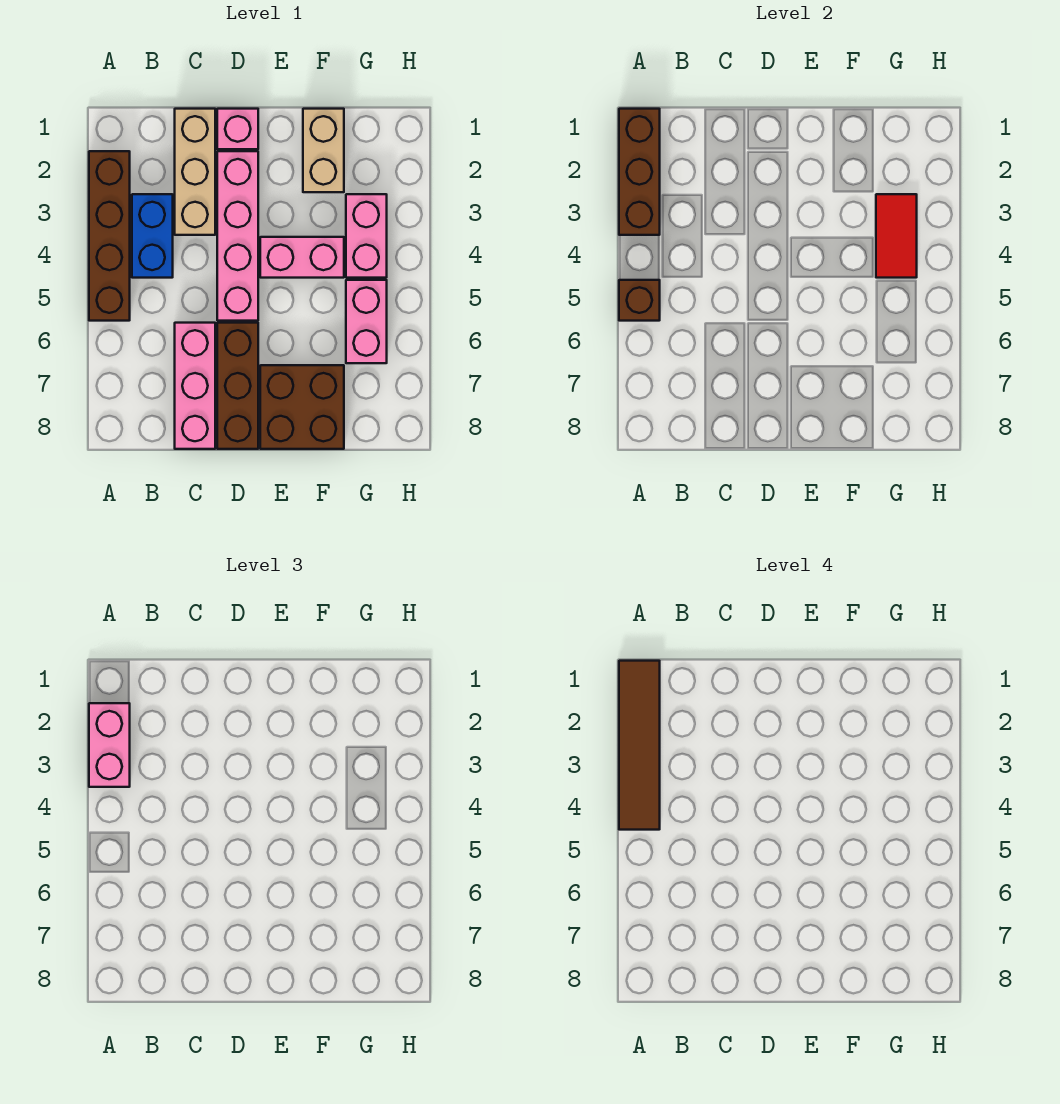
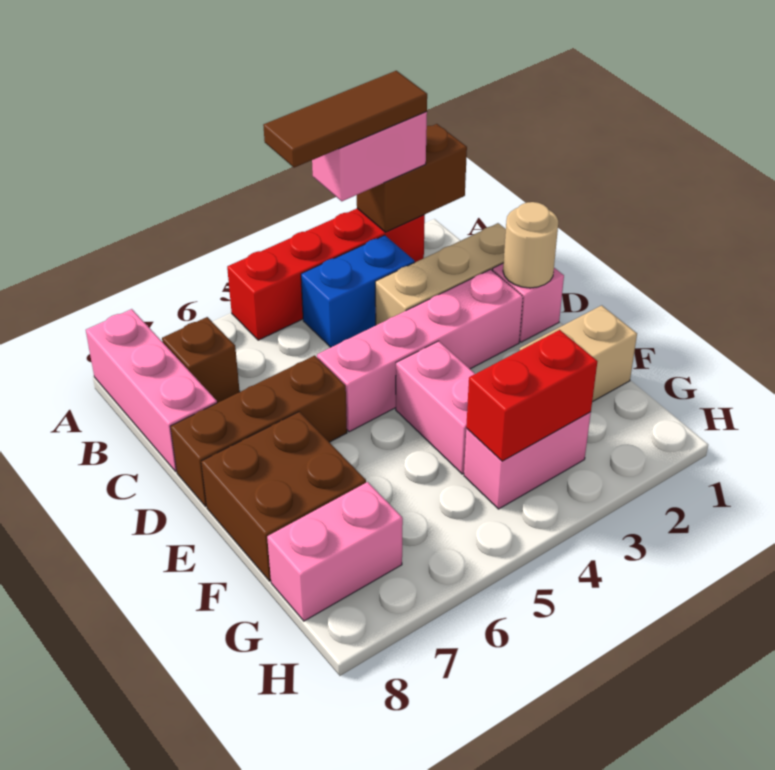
brown 1x3 brick [619,109,660,235] -> brown 1x2 brick [357,124,467,232]
brown 1x4 tile [619,661,660,830] -> brown 1x3 tile [263,71,427,168]
brown 1x4 brick [89,151,130,321] -> red 1x4 brick [227,208,425,340]
brown 1x1 brick [619,280,660,321] -> brown 1x1 brick moved to [162,317,240,403]
pink 1x3 brick [175,323,215,449] -> pink 1x3 brick turned to [86,309,217,471]
none -> tan 1x1 round brick [503,202,558,288]
red 1x2 tile [876,194,917,278] -> red 1x2 brick [466,330,598,461]
pink 1x2 brick [346,280,387,363] -> pink 1x2 brick moved to [267,482,403,621]

